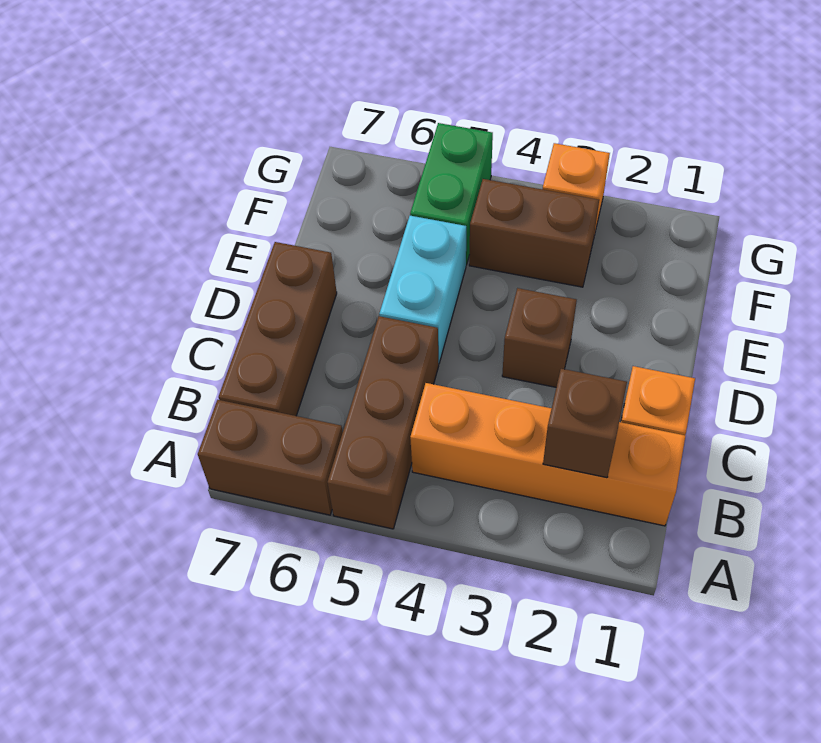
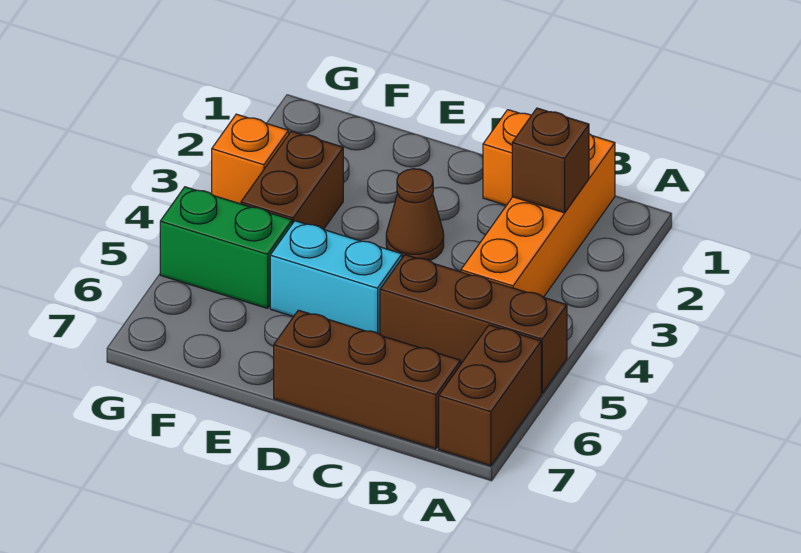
brown 1x1 brick [502,288,577,387] -> brown 1x1 cone [386,169,444,261]

